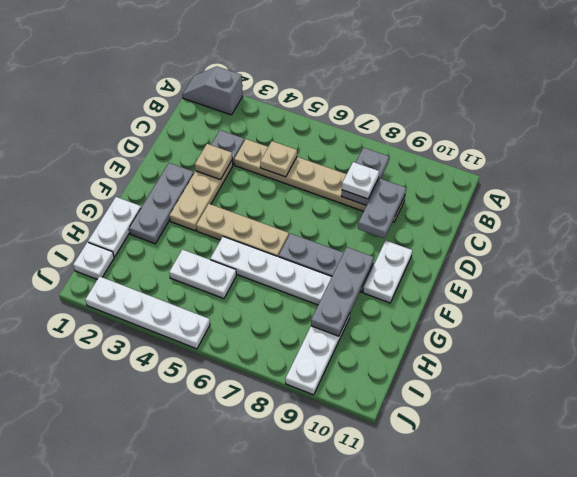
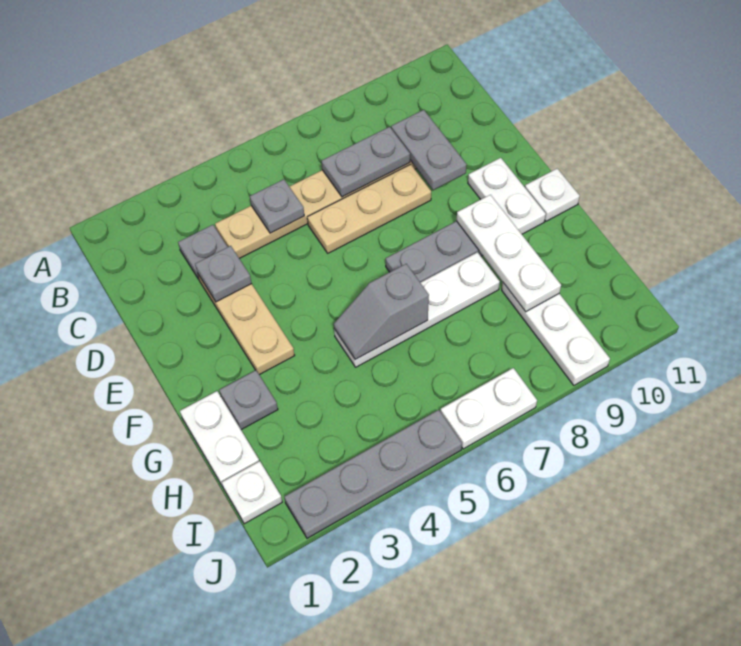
grey 1x2 slope [182,67,243,115] -> grey 1x2 slope moved to [334,264,429,360]
grey 1x2 plate [341,148,389,206] -> grey 1x2 plate turned to [322,127,410,197]
tan 1x1 plate [260,141,297,177] -> grey 1x1 plate [250,179,304,233]
white 1x1 plate [342,162,379,199] -> white 1x1 plate moved to [525,169,580,221]
tan 1x1 plate [195,144,232,180] -> grey 1x1 plate [195,246,252,302]
grey 1x3 plate [129,163,194,244] -> grey 1x1 plate [219,370,278,430]
tan 1x3 plate [196,204,289,257] -> tan 1x3 plate moved to [307,164,431,253]
grey 1x3 plate [311,247,374,336] -> white 1x3 plate [456,195,561,312]
white 1x2 plate [169,249,236,299] -> white 1x2 plate moved to [440,368,537,449]
white 1x4 plate [85,276,210,349] -> grey 1x4 plate [284,410,462,538]

